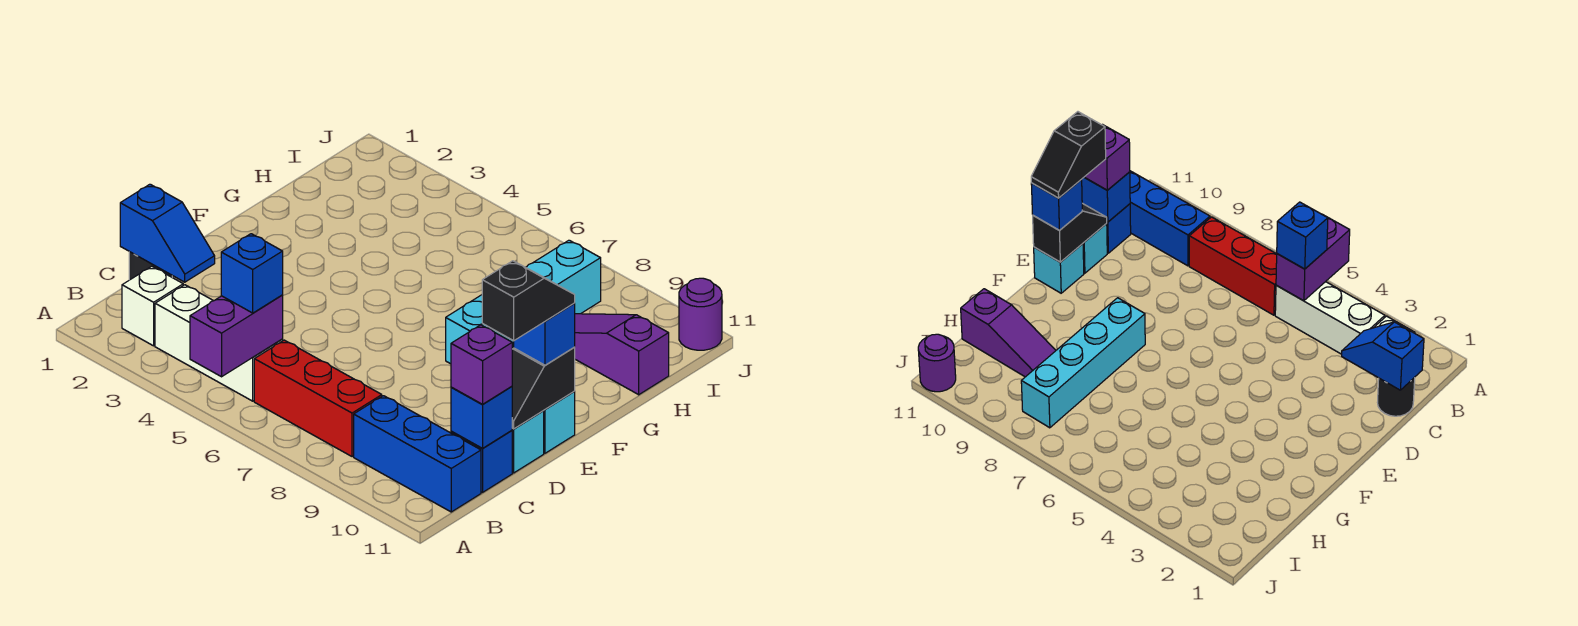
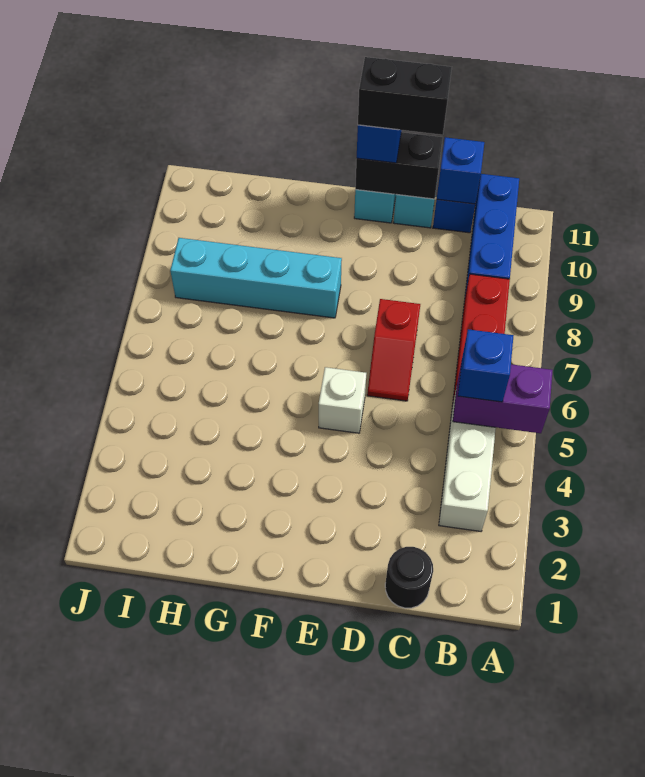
white 1x1 brick [122,266,183,346] -> white 1x1 brick moved to [319,367,366,433]
blue 1x2 slope [120,184,215,282] -> none
purple 1x1 brick [451,325,512,404] -> none
none -> red 1x2 slope [367,299,420,401]
black 1x2 slope [512,347,575,429] -> black 1x2 brick [355,132,443,199]
black 1x2 slope [482,261,575,341] -> black 1x2 brick [358,57,452,135]
purple 1x3 slope [575,314,669,395] -> none
purple 1x1 round brick [679,278,722,350] -> none

